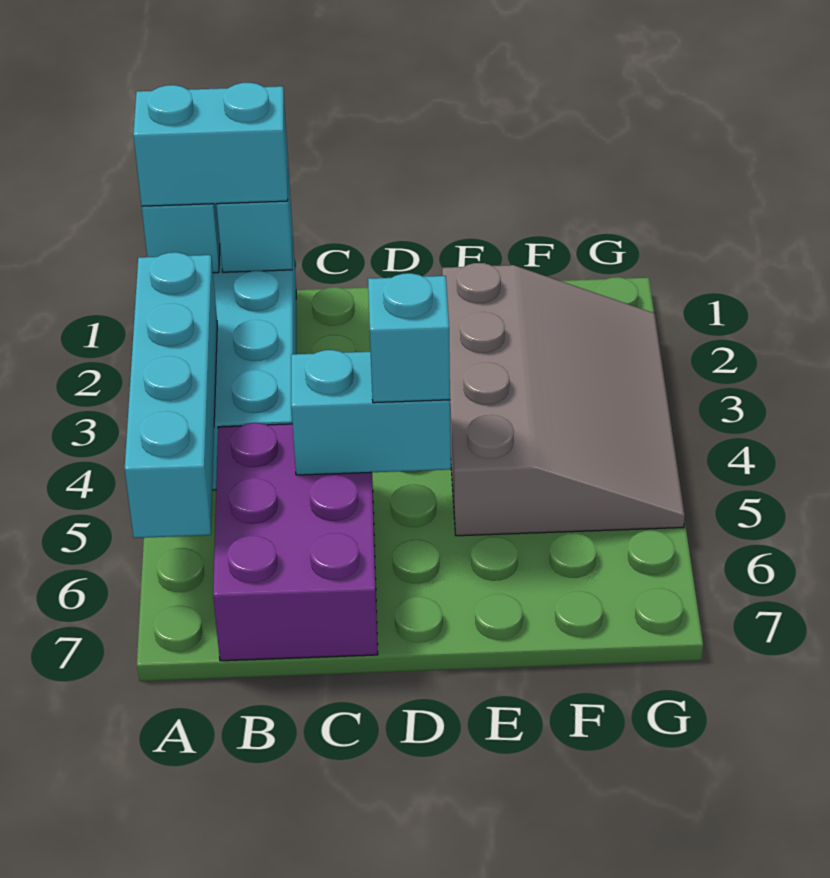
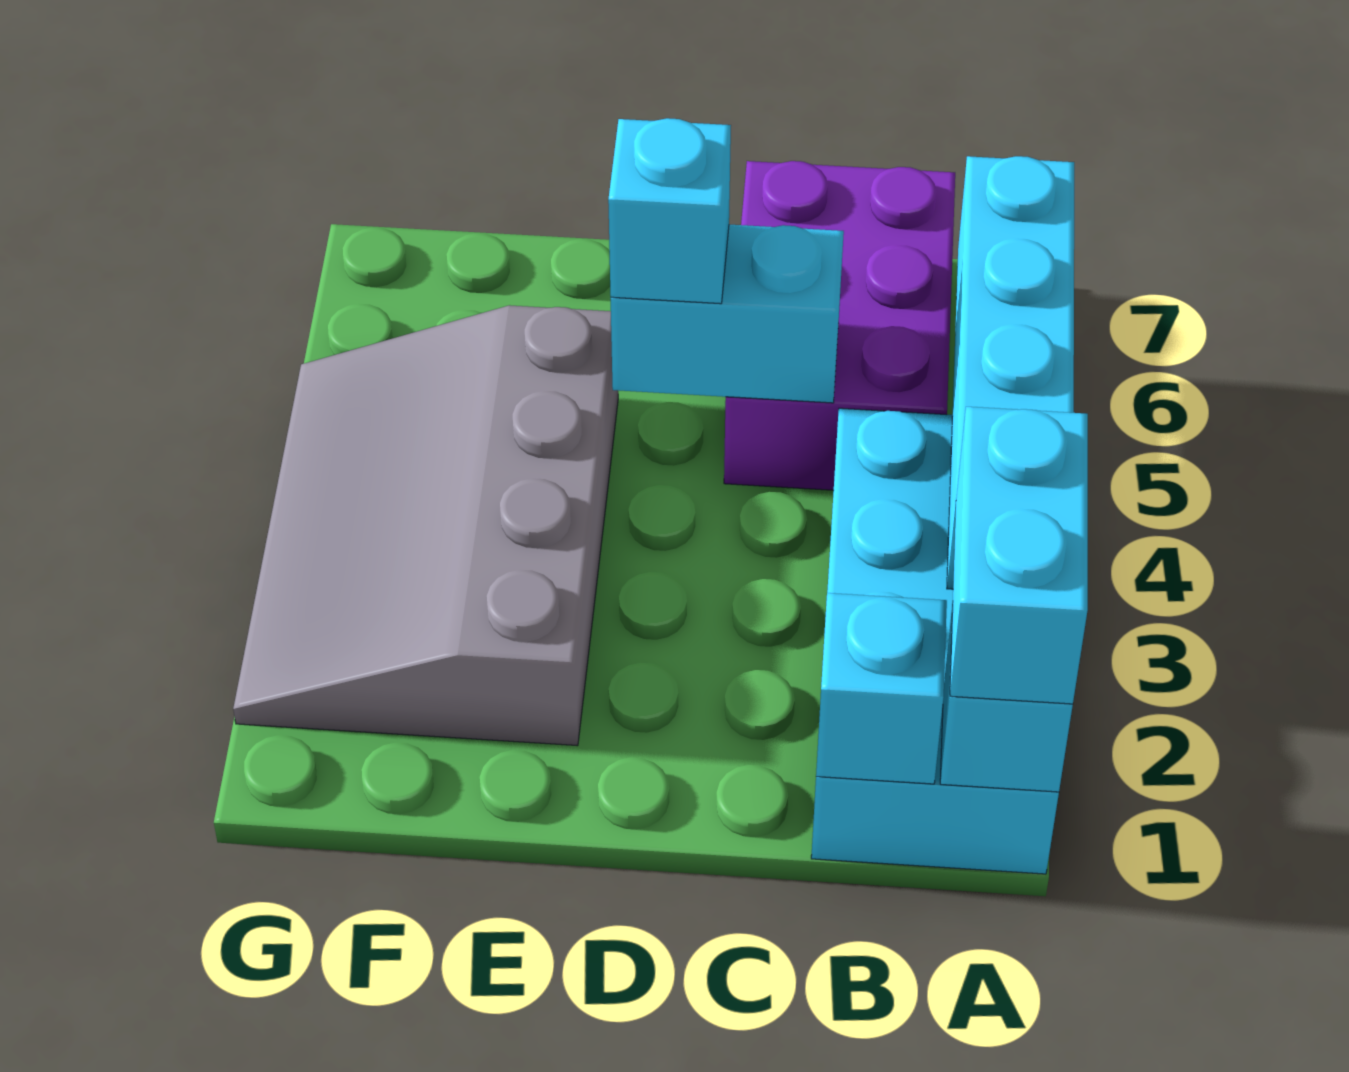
cyan 1x2 brick [133,83,288,206] -> cyan 1x2 brick turned to [950,407,1088,704]

